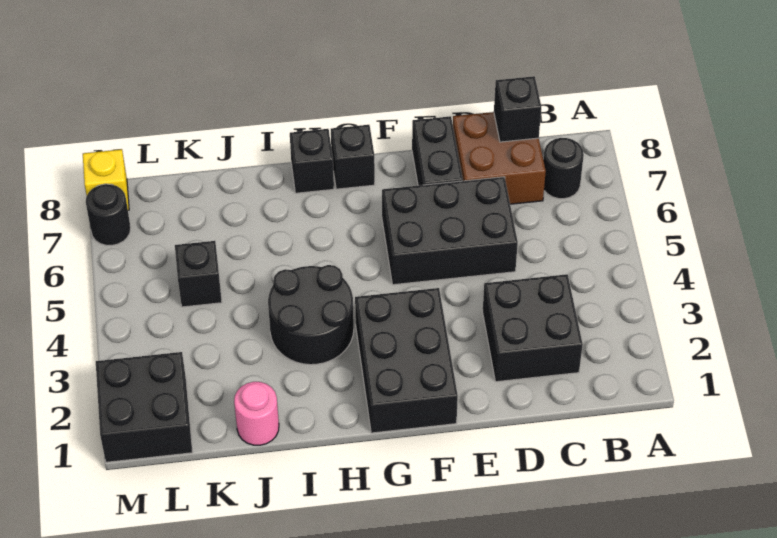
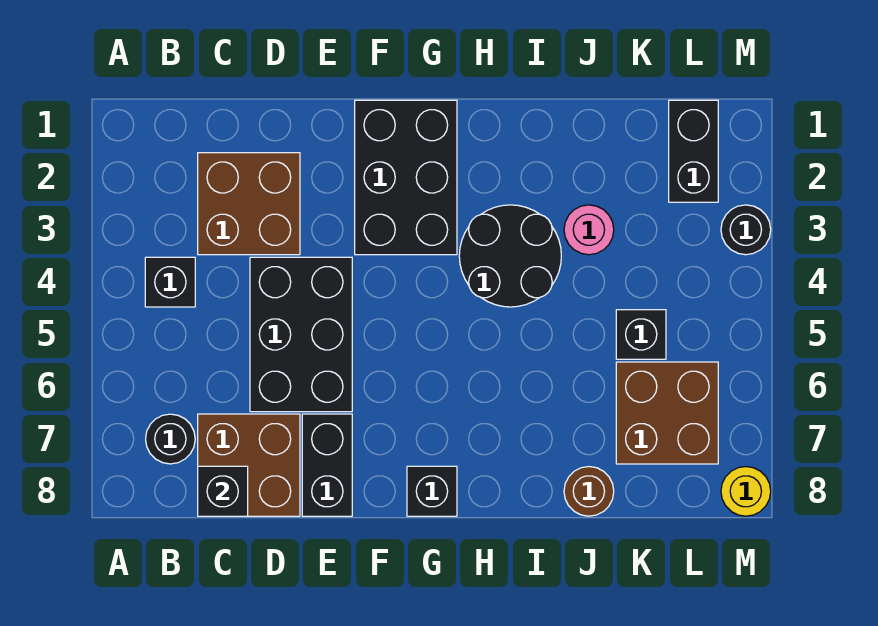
black 2x2 brick [483,274,583,382] -> brown 2x2 brick [198,153,300,255]
black 2x3 brick [382,177,518,285] -> black 2x3 brick turned to [250,257,352,412]
black 1x1 brick [290,129,334,193] -> black 1x1 brick moved to [145,257,195,307]
pink 1x1 round brick [234,382,279,445] -> pink 1x1 round brick moved to [564,205,614,255]
none -> brown 1x1 round brick [564,467,614,516]
none -> brown 2x2 brick [616,362,718,464]
black 2x2 brick [96,352,193,462] -> black 1x2 brick [669,100,718,202]
black 1x1 round brick [86,184,131,246] -> black 1x1 round brick moved to [721,205,771,255]
yellow 1x1 brick [83,149,129,210] -> yellow 1x1 round brick [721,467,771,516]

